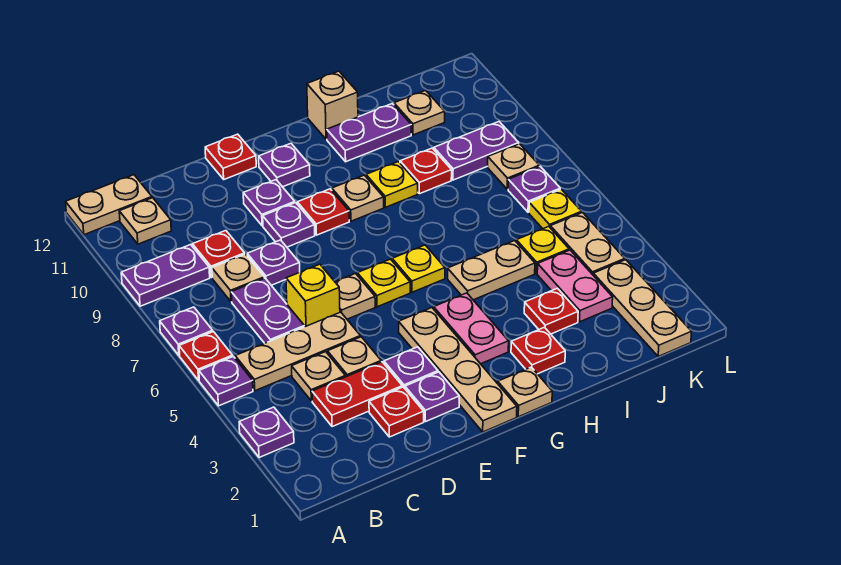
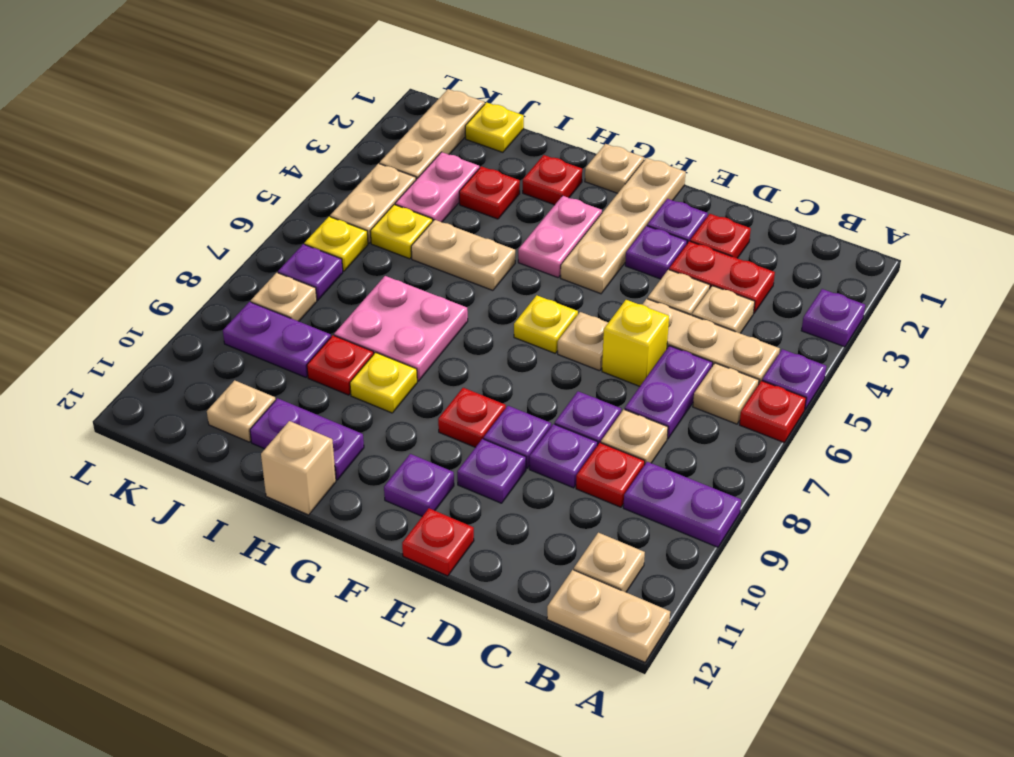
purple 1x1 plate [160,307,213,355] -> purple 1x1 plate moved to [529,424,598,488]
yellow 1x1 plate [392,245,445,292] -> yellow 1x1 plate moved to [465,102,524,152]
tan 1x1 plate [332,175,384,221] -> tan 1x1 plate moved to [693,363,759,424]
none -> pink 2x2 plate [334,276,468,381]

